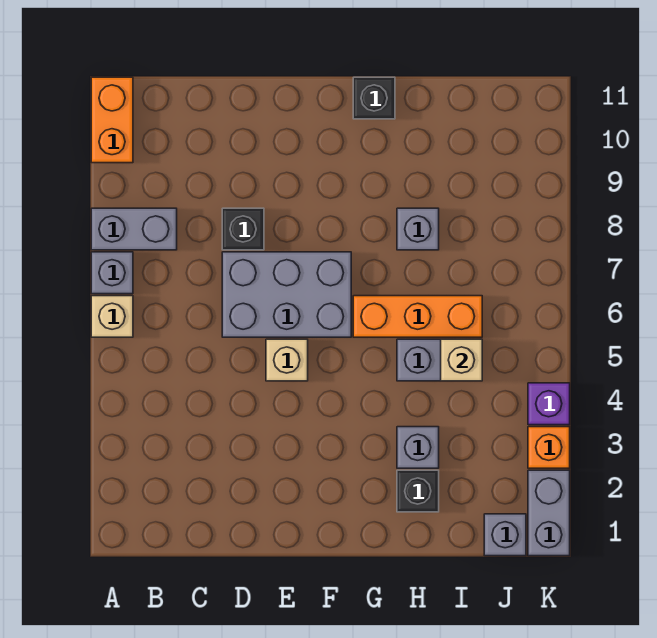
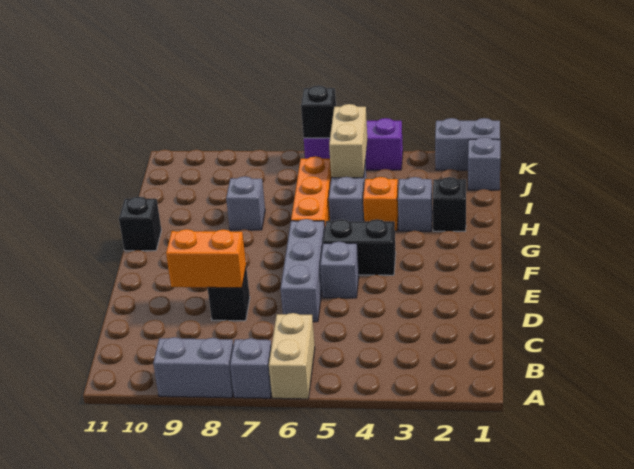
tan 1x1 brick [91,296,133,337] -> tan 1x2 brick [269,313,315,399]
grey 1x2 brick [91,208,177,250] -> grey 1x2 brick turned to [153,337,233,398]
orange 1x2 brick [91,77,133,163] -> orange 1x2 brick moved to [166,229,246,288]
grey 2x3 brick [222,252,351,337] -> grey 1x3 brick [281,219,325,322]
tan 1x1 brick [266,339,308,381] -> grey 1x1 brick [320,242,359,298]
none -> black 1x2 brick [323,219,396,275]
tan 1x1 brick [441,339,482,381] -> tan 1x2 brick [329,104,367,178]
orange 1x1 brick [528,427,570,468] -> orange 1x1 brick moved to [363,177,398,231]
purple 1x1 brick [528,383,570,425] -> purple 1x3 brick [304,118,403,170]
none -> black 1x1 brick [301,85,336,138]

